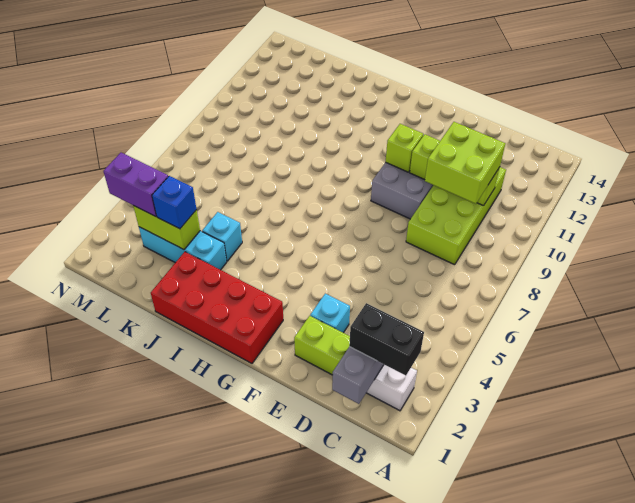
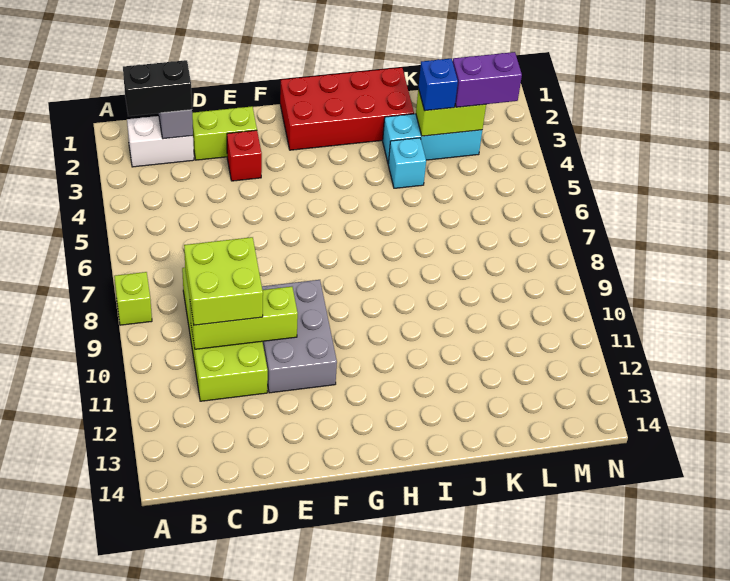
cyan 1x1 brick [310,294,350,333] -> red 1x1 brick [227,130,262,181]
lime 1x1 brick [386,124,423,172] -> lime 1x1 brick moved to [114,272,152,325]

